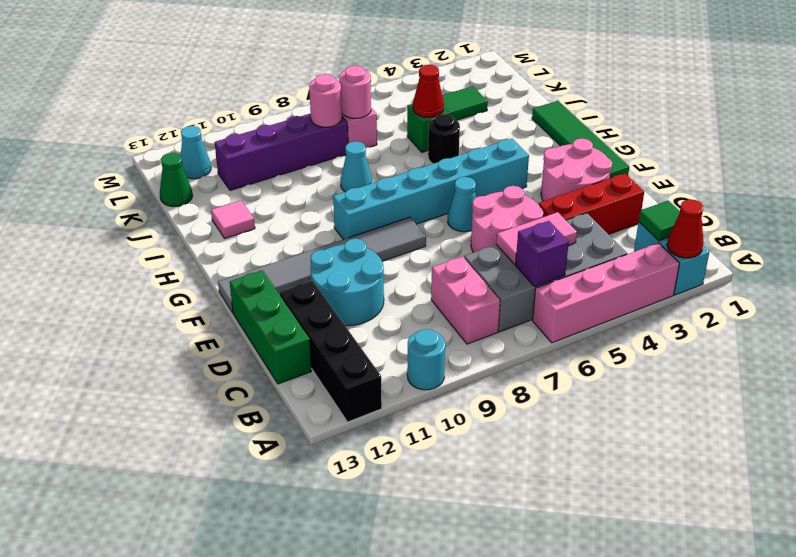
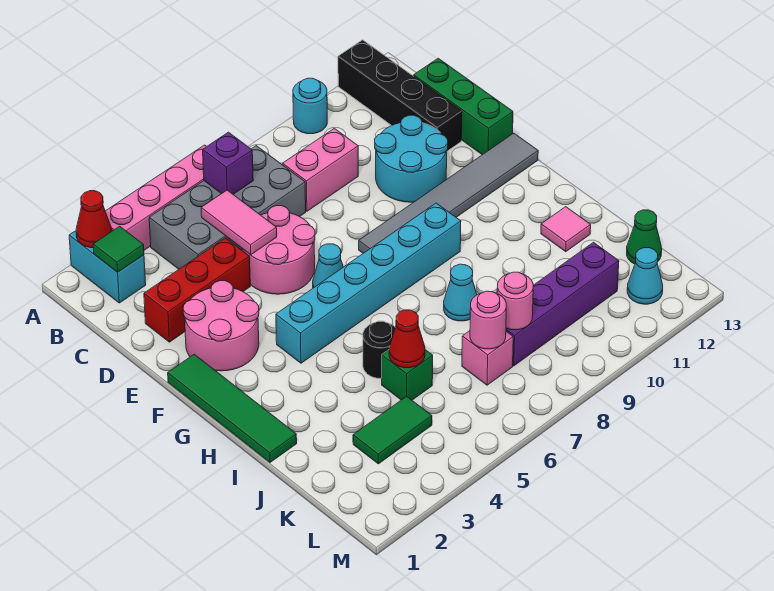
pink 1x2 brick [431,256,500,344] -> pink 1x2 brick turned to [283,128,358,211]
pink 1x2 tile [496,212,577,264] -> pink 1x2 tile turned to [201,190,277,255]

